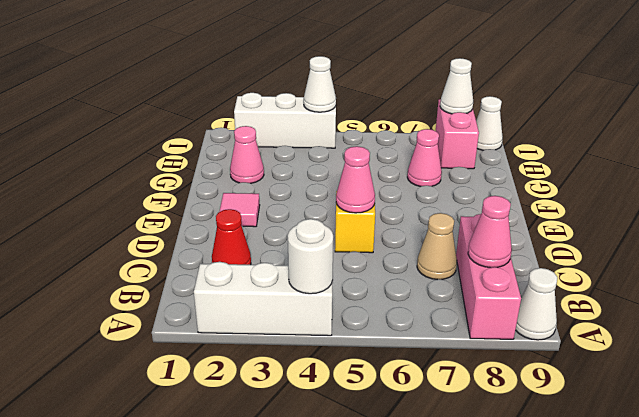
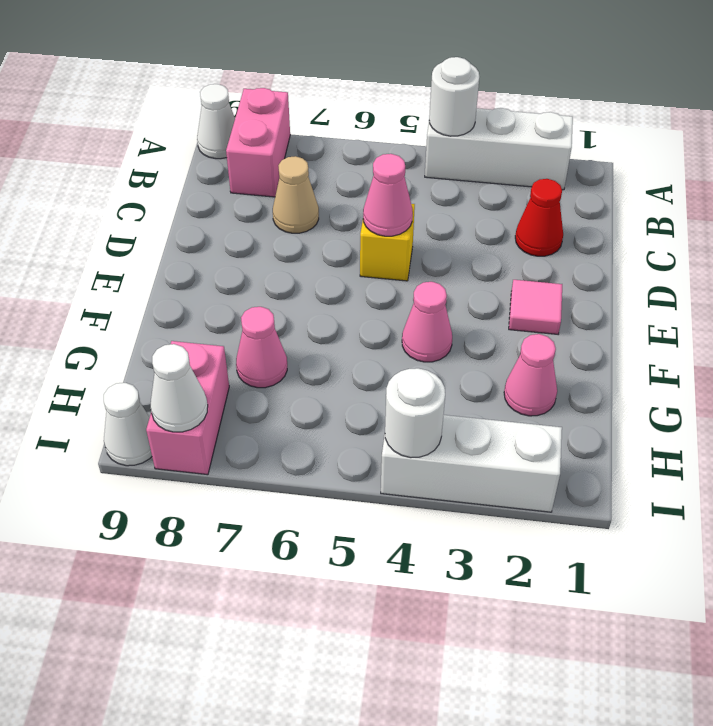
pink 1x3 brick [456,214,521,339] -> pink 1x2 brick [226,88,290,197]
pink 1x1 cone [468,196,512,268] -> pink 1x1 cone moved to [402,282,452,362]
white 1x1 cone [304,56,336,112] -> white 1x1 round brick [385,368,445,458]

